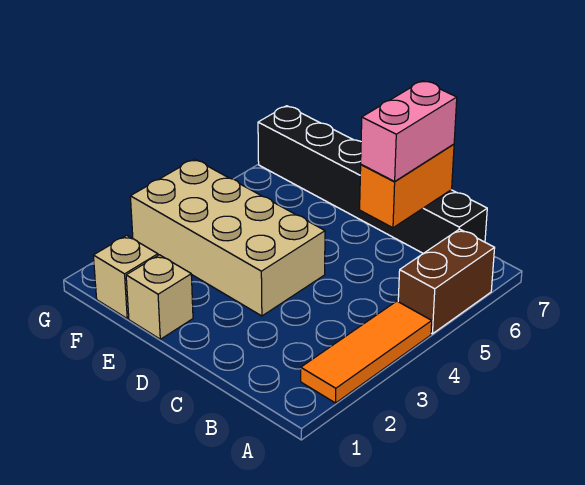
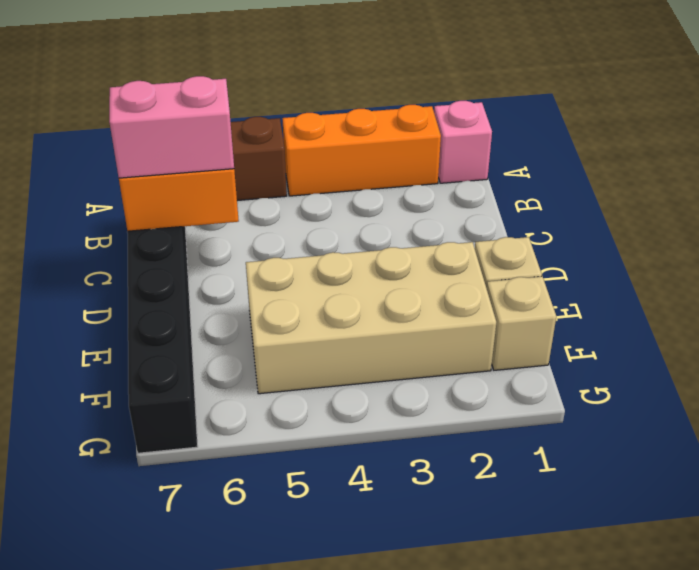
none -> pink 1x1 brick [434,101,492,183]
orange 1x3 tile [301,301,432,403] -> orange 1x3 brick [282,105,441,196]
tan 2x4 brick [130,159,325,316] -> tan 2x4 brick turned to [246,242,496,394]

